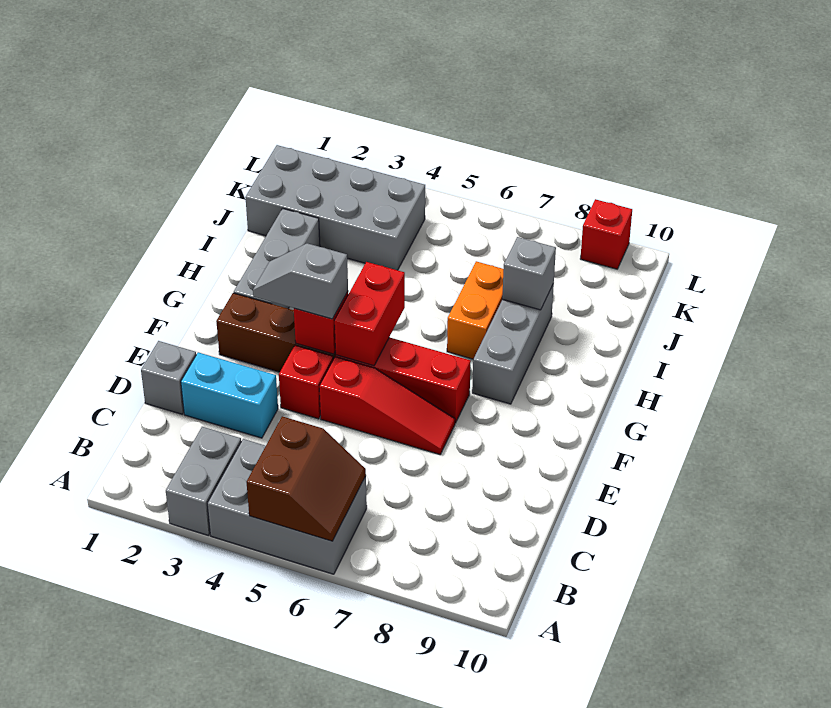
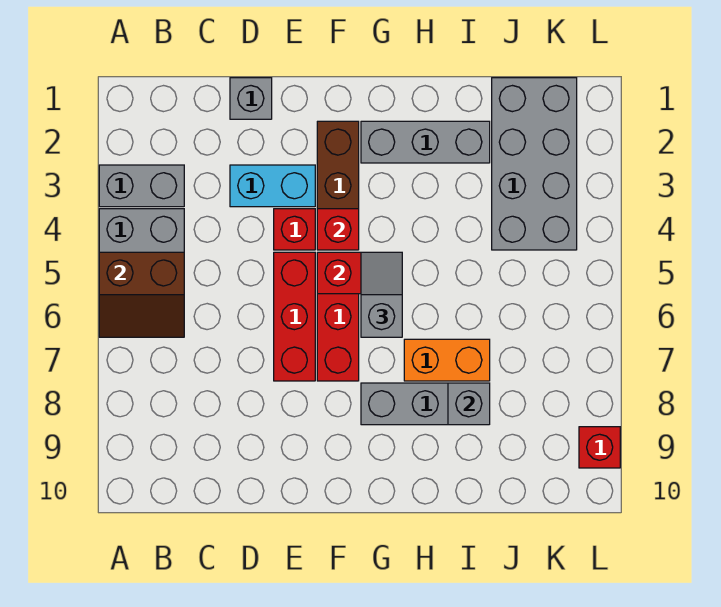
cyan 1x2 brick [181,352,278,438] -> cyan 1x2 brick turned to [230,165,315,207]
red 1x3 slope [319,357,455,454] -> red 1x3 brick [274,252,315,381]
grey 1x2 slope [253,243,348,319] -> grey 1x2 slope moved to [361,252,402,337]

